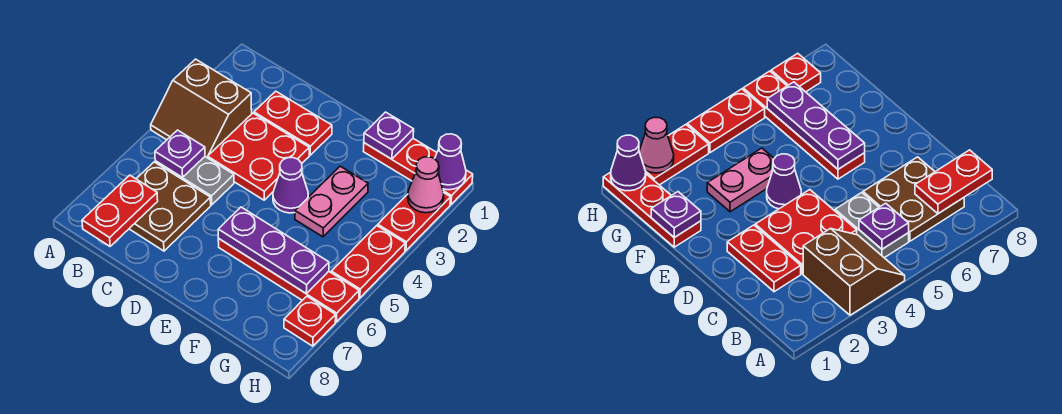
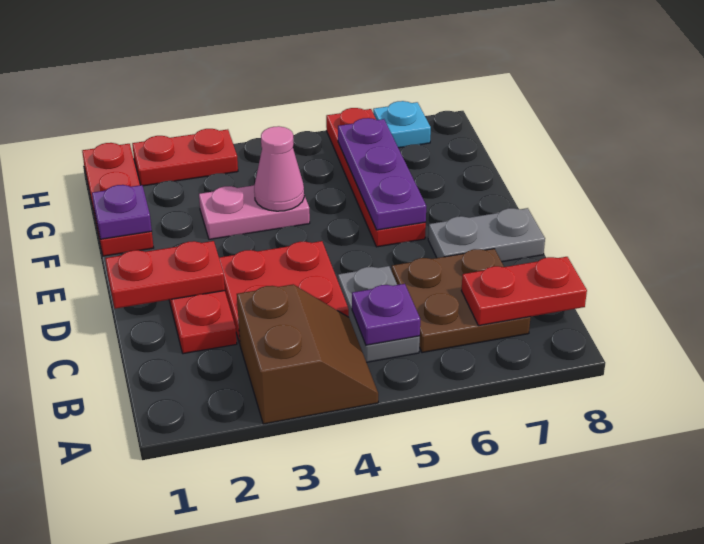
none -> grey 1x2 plate [428,208,545,262]
purple 1x1 cone [273,157,308,213] -> none
purple 1x1 cone [435,134,466,190] -> none
pink 1x1 cone [408,157,444,213] -> pink 1x1 cone moved to [254,126,304,211]
red 1x2 plate [331,226,405,298] -> red 1x2 plate moved to [105,241,225,309]
red 1x1 plate [284,296,336,346] -> cyan 1x1 plate [373,101,431,148]

